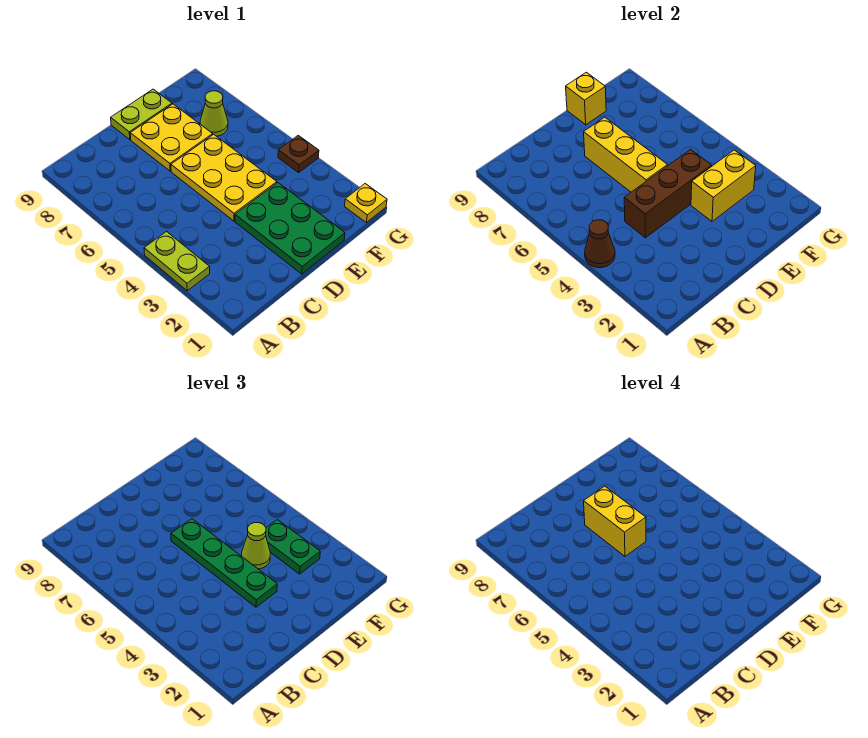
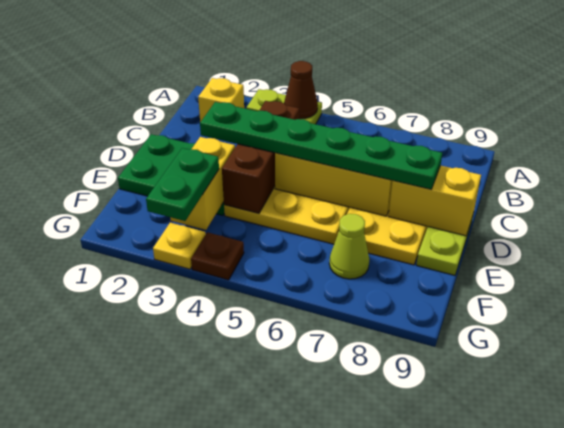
green 1x4 plate [171,519,277,607] -> green 1x6 plate [200,102,442,189]
yellow 1x2 brick [584,486,646,556] -> yellow 1x2 brick moved to [388,166,481,236]
lime 1x1 cone [242,523,270,569] -> none
yellow 1x1 brick [566,72,606,125] -> yellow 1x1 brick moved to [198,78,244,122]
green 1x2 plate [266,520,320,574] -> green 1x2 plate turned to [146,148,219,221]
yellow 1x1 plate [344,184,387,222] -> yellow 1x1 plate moved to [153,223,206,269]

